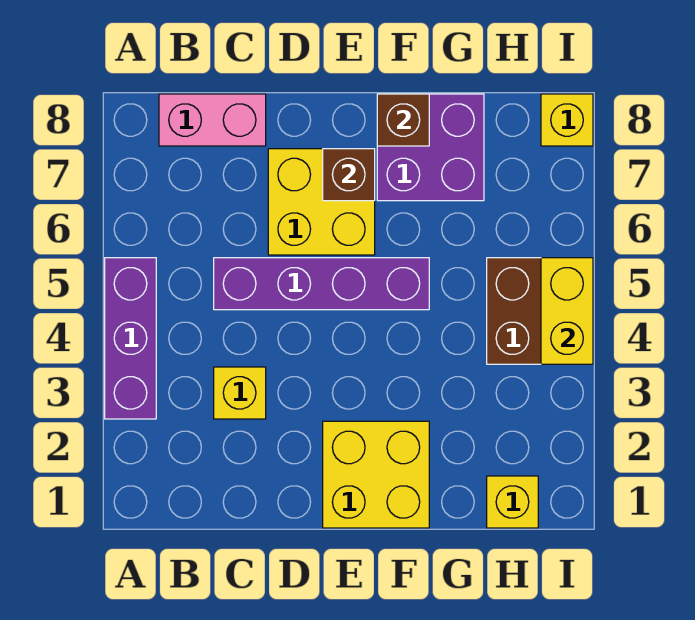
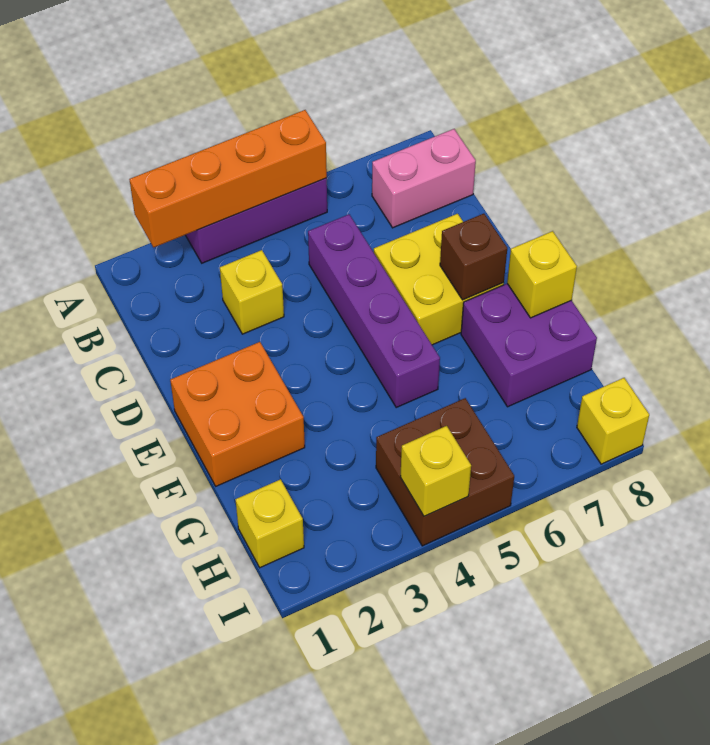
none -> orange 1x4 brick [129,110,327,247]
pink 1x2 brick [159,94,266,146] -> pink 1x2 brick turned to [372,129,476,228]
yellow 2x2 brick [323,421,429,528] -> orange 2x2 brick [170,342,305,486]
brown 1x1 brick [377,94,429,146] -> yellow 1x1 brick [507,231,577,318]
yellow 1x2 brick [541,258,593,364] -> yellow 1x1 brick [400,426,471,516]

